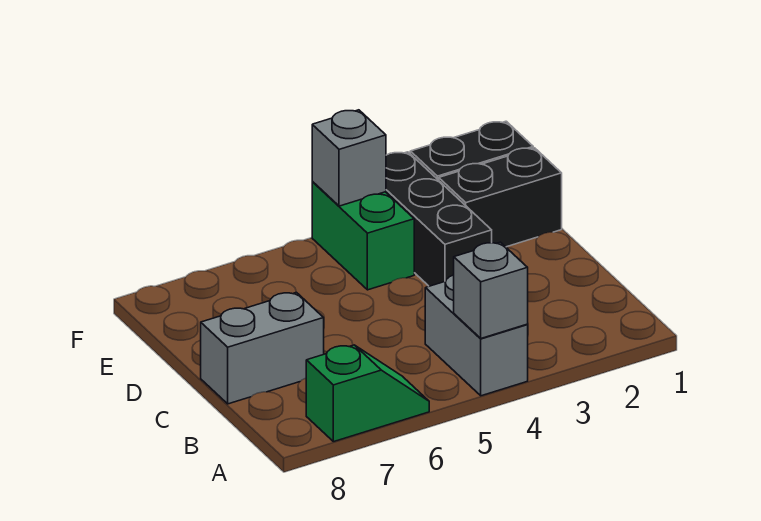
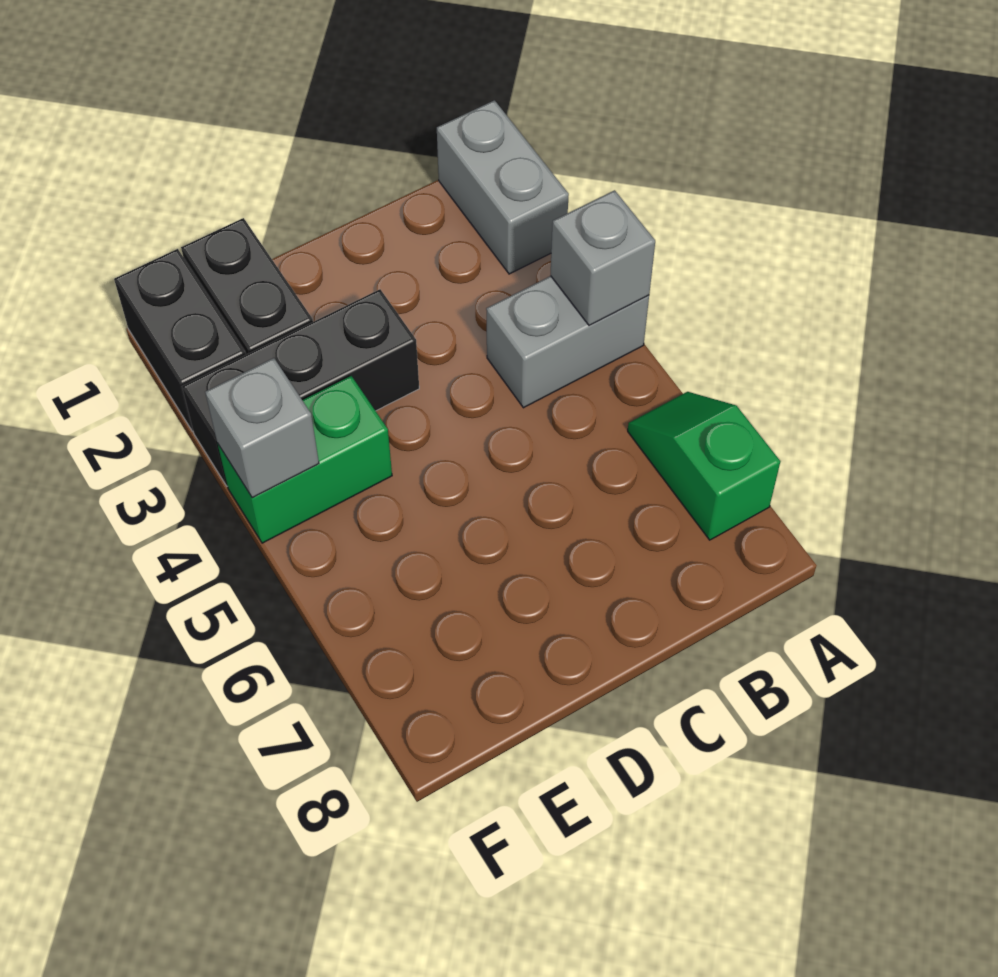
grey 1x2 brick [201,292,324,404] -> grey 1x2 brick moved to [437,100,569,274]

